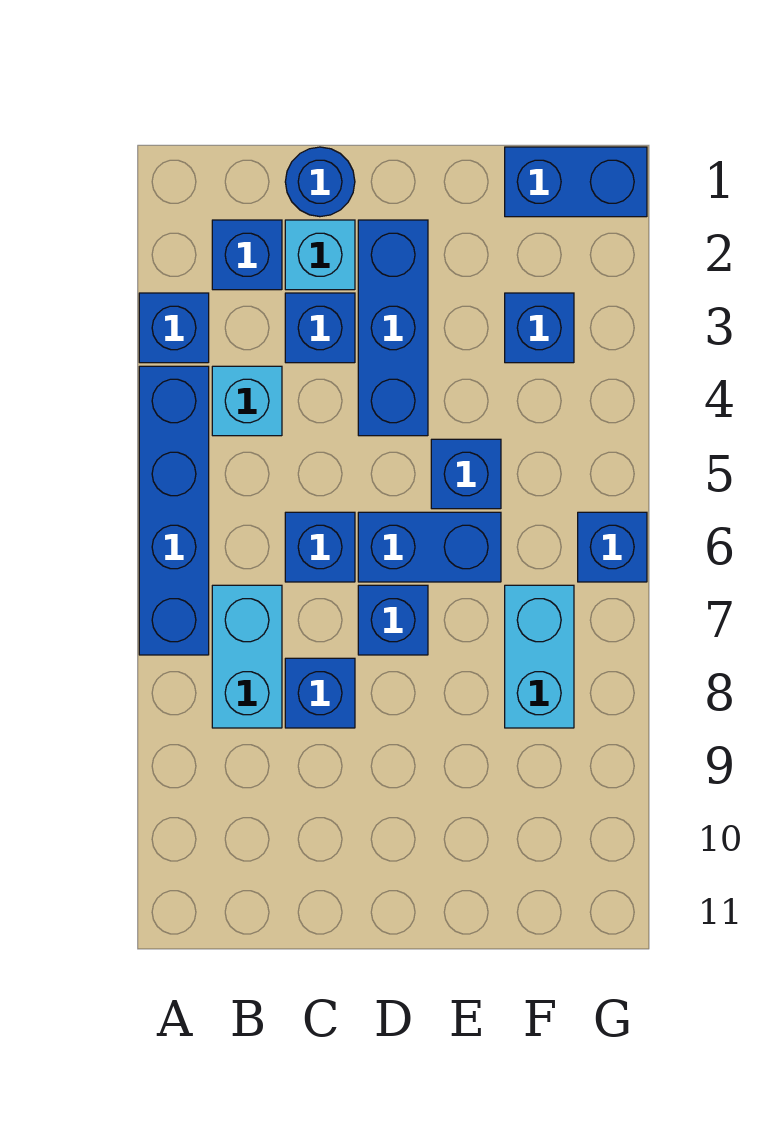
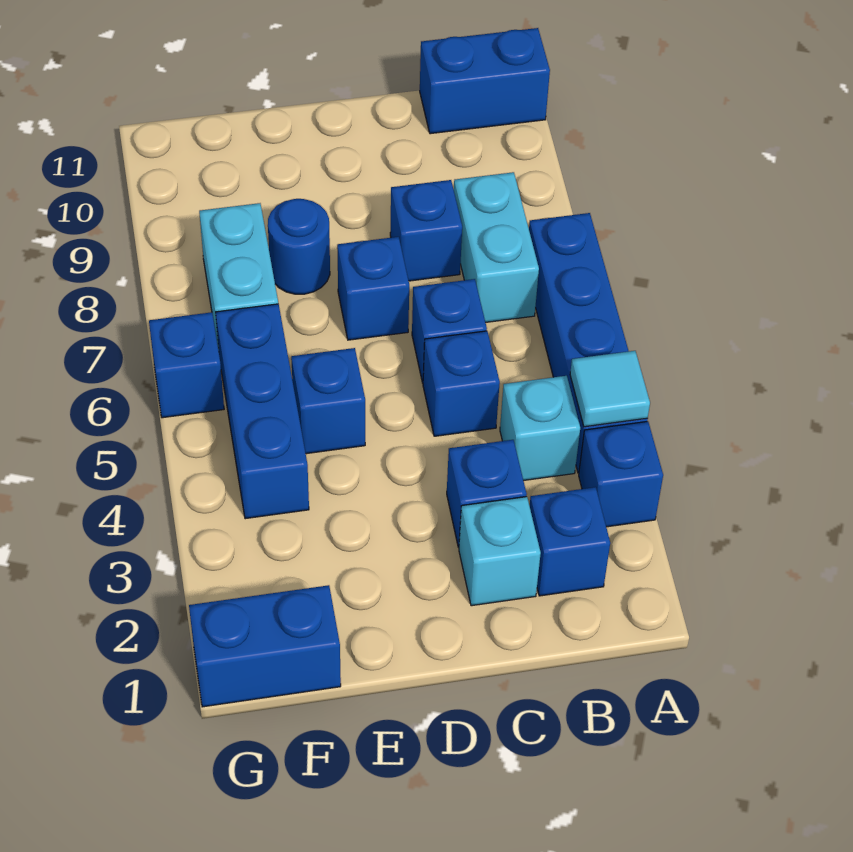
none -> cyan 1x1 tile [570,351,650,427]
blue 1x1 round brick [285,147,355,217] -> blue 1x1 round brick moved to [268,199,330,294]
blue 1x3 brick [358,220,428,436] -> blue 1x3 brick moved to [216,304,309,519]
blue 1x2 brick [358,512,501,582] -> blue 1x2 brick moved to [420,28,550,134]
blue 1x1 brick [505,293,574,363] -> blue 1x1 brick moved to [423,331,500,436]

